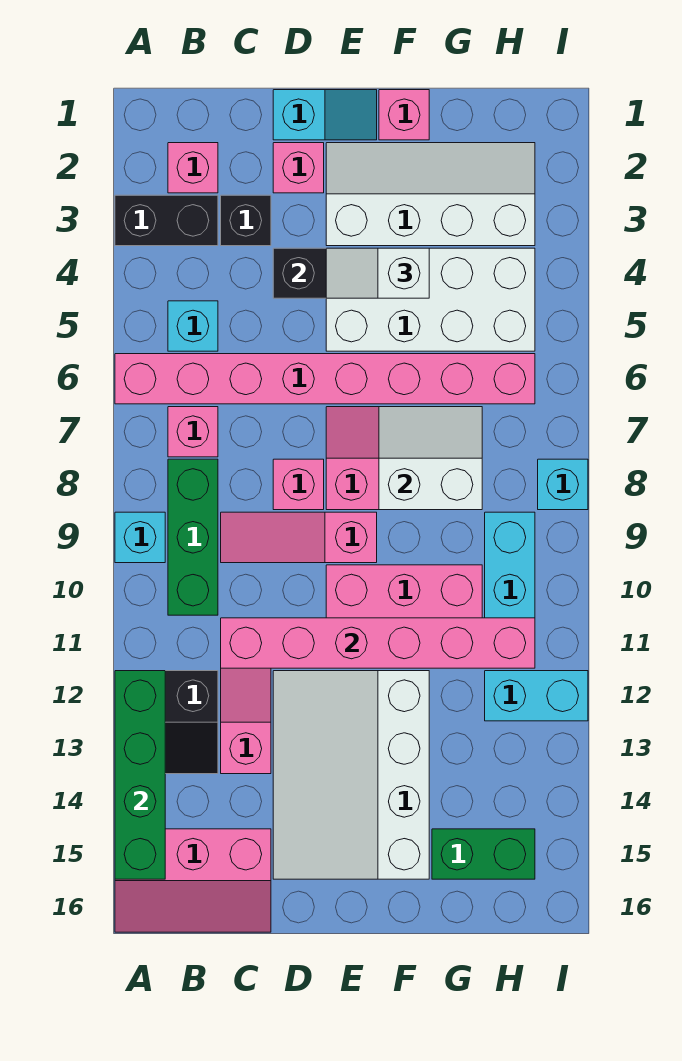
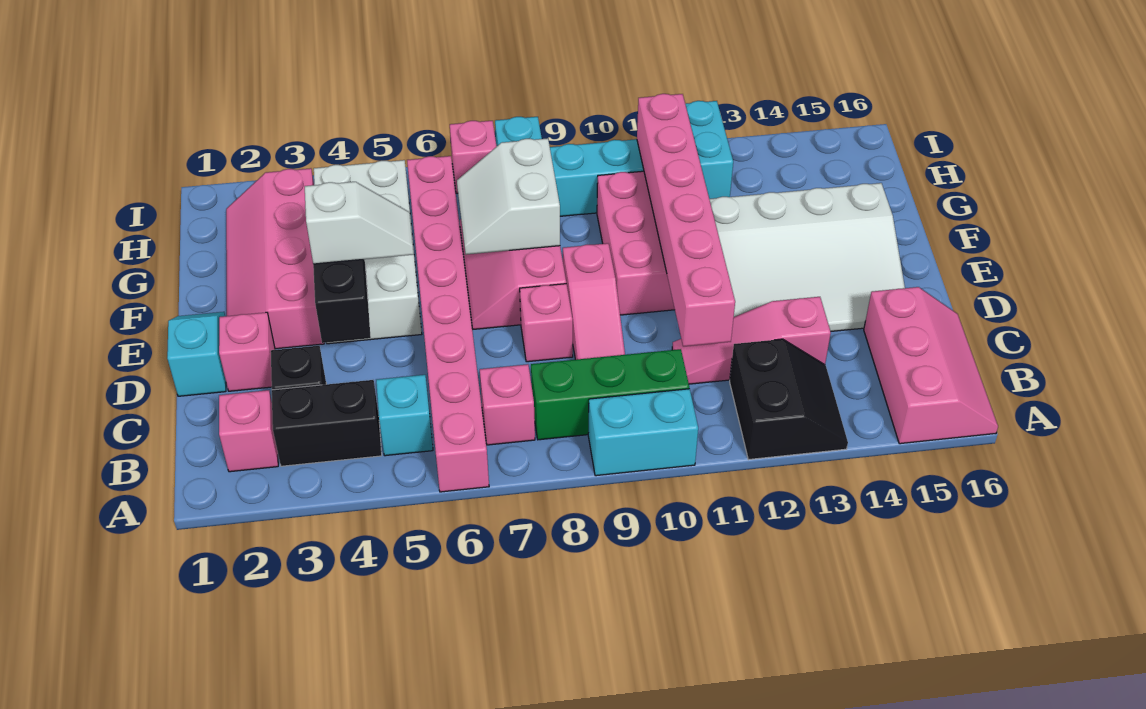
black 1x2 brick [115,195,218,246] -> black 1x2 brick turned to [272,380,382,466]
cyan 1x1 brick [115,512,165,563] -> cyan 1x2 brick [588,389,698,476]
green 1x4 brick [115,671,165,879] -> none
white 2x4 slope [326,143,535,246] -> pink 2x4 slope [226,168,324,349]
white 1x2 slope [326,248,429,298] -> white 1x2 slope turned to [305,182,414,264]
pink 1x1 brick [379,90,429,140] -> pink 1x1 brick moved to [450,121,497,193]
green 1x2 brick [432,829,535,879] -> none

